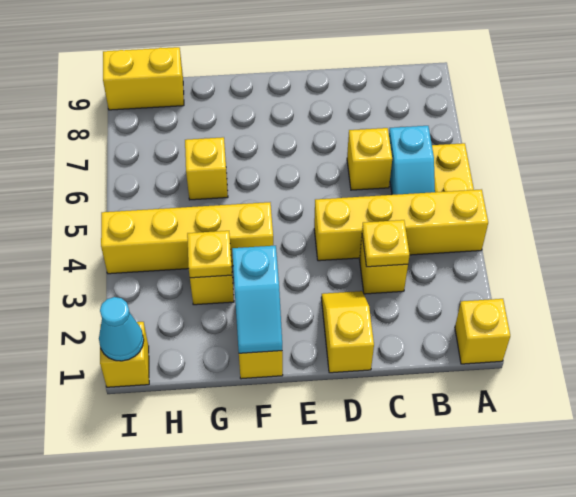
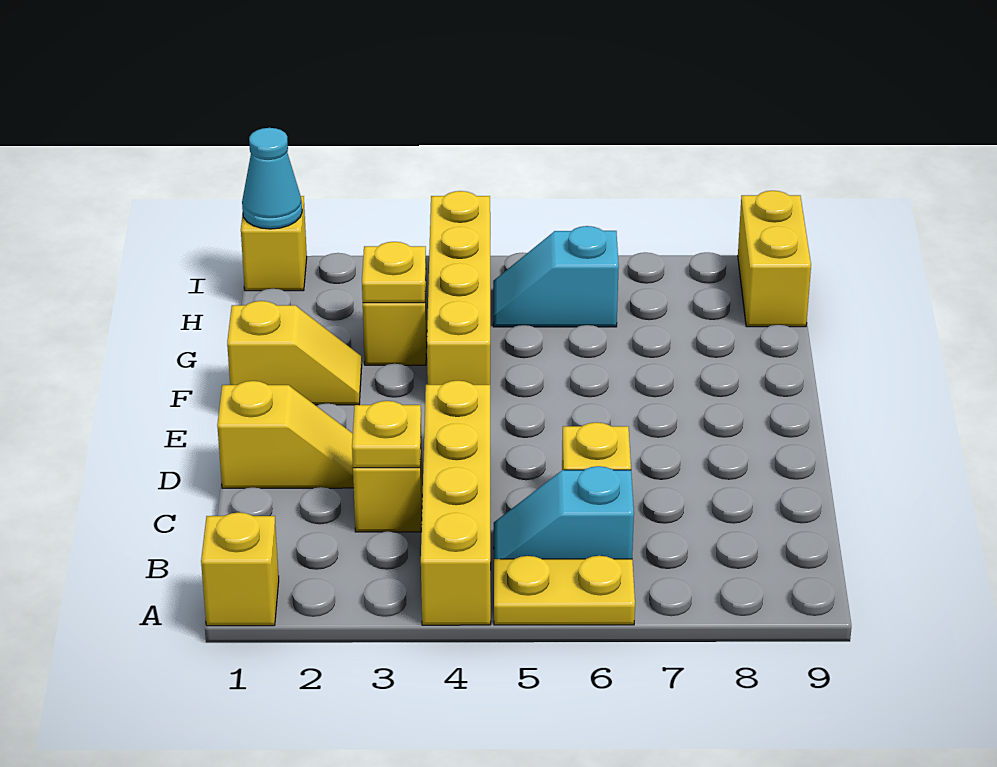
cyan 1x2 slope [232,246,282,353] -> cyan 1x2 slope moved to [493,226,619,327]
yellow 1x1 brick [185,137,228,200] -> none

